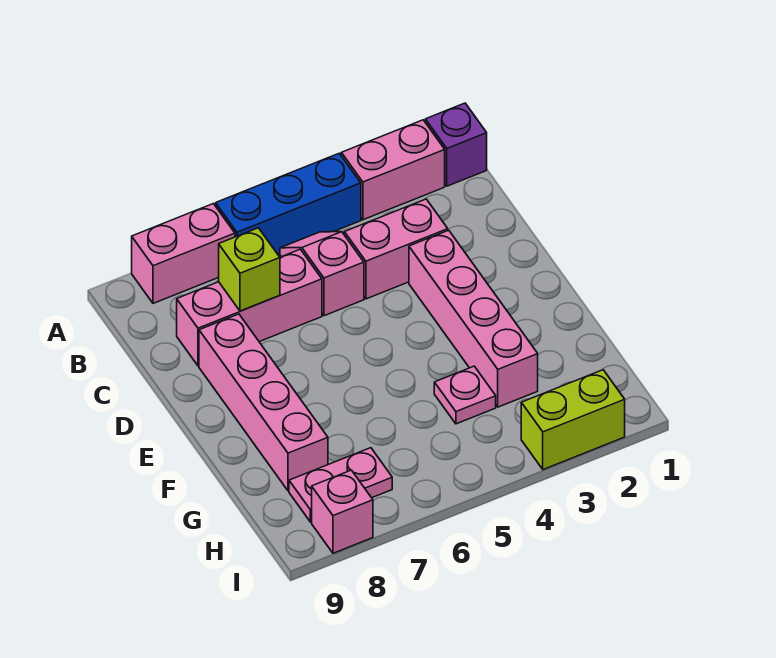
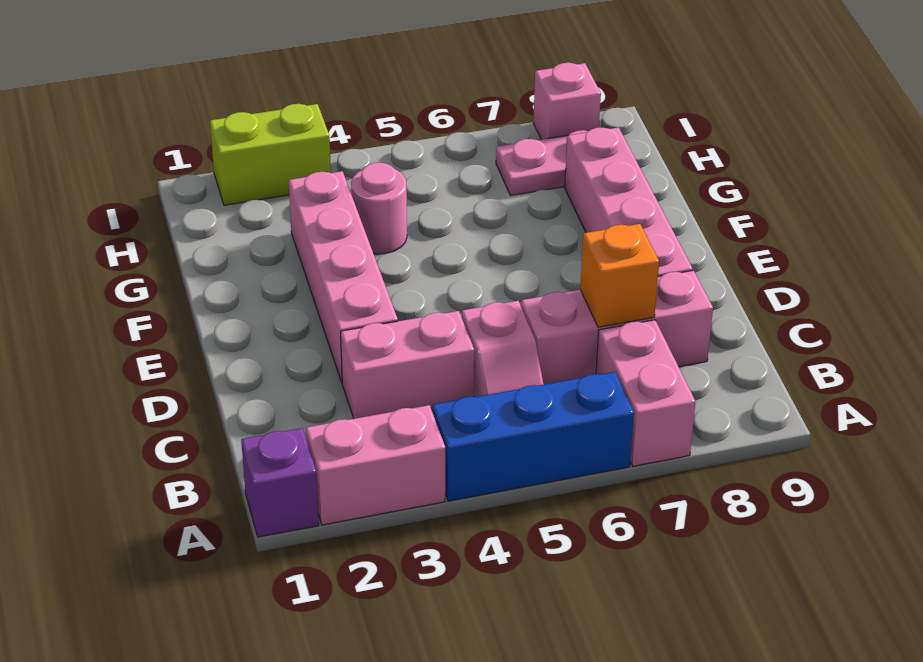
pink 1x2 brick [132,204,235,303] -> pink 1x2 brick turned to [596,320,696,466]
lime 1x1 brick [219,228,280,311] -> orange 1x1 brick [580,224,659,327]
pink 1x1 plate [434,366,496,424] -> pink 1x1 round brick [351,163,407,254]

